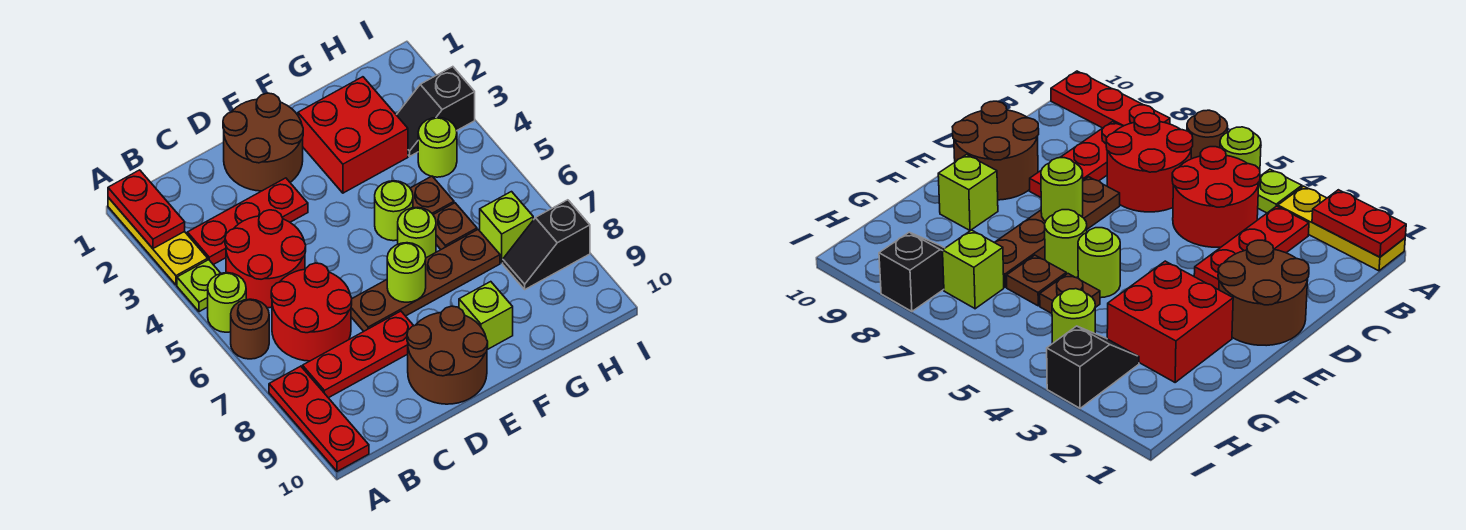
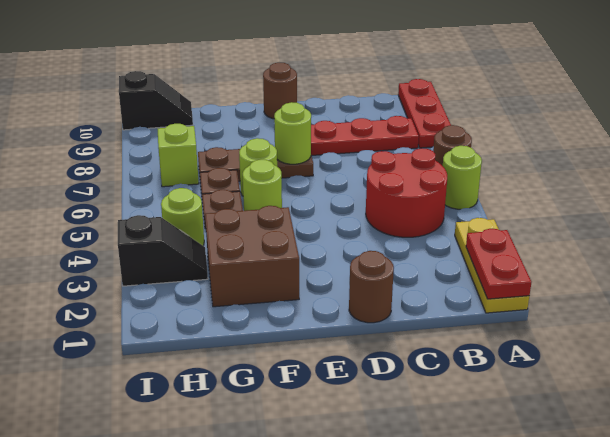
lime 1x1 plate [177,260,221,312] -> none
red 1x3 plate [187,178,308,265] -> none
red 2x2 round brick [271,263,352,361] -> none
brown 2x2 round brick [223,93,303,191] -> brown 1x1 round brick [349,251,394,323]
brown 1x4 plate [351,230,500,331] -> brown 1x3 plate [198,147,313,181]
brown 2x2 round brick [407,306,488,404] -> brown 1x1 round brick [263,63,297,119]
red 2x2 brick [298,77,408,193] -> brown 2x2 brick [205,206,299,307]
lime 1x1 brick [459,282,513,350] -> none
black 1x2 slope [503,200,590,289] -> black 1x2 slope moved to [119,71,193,130]

